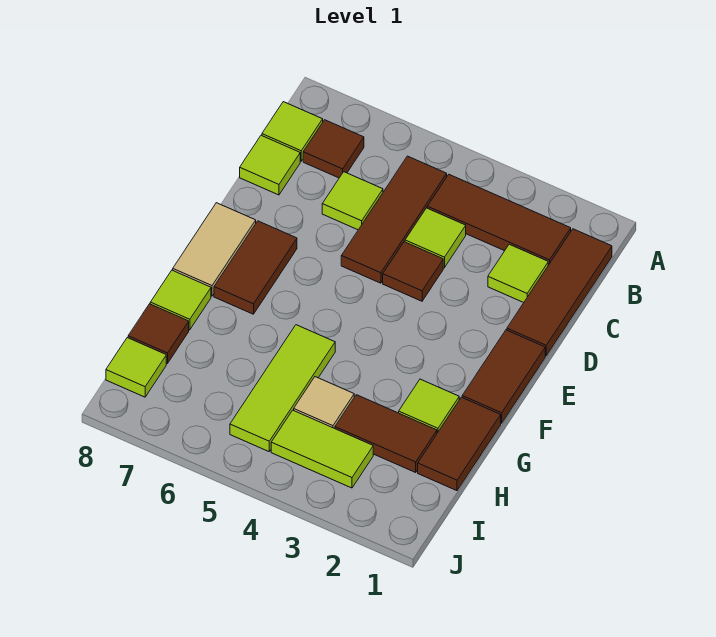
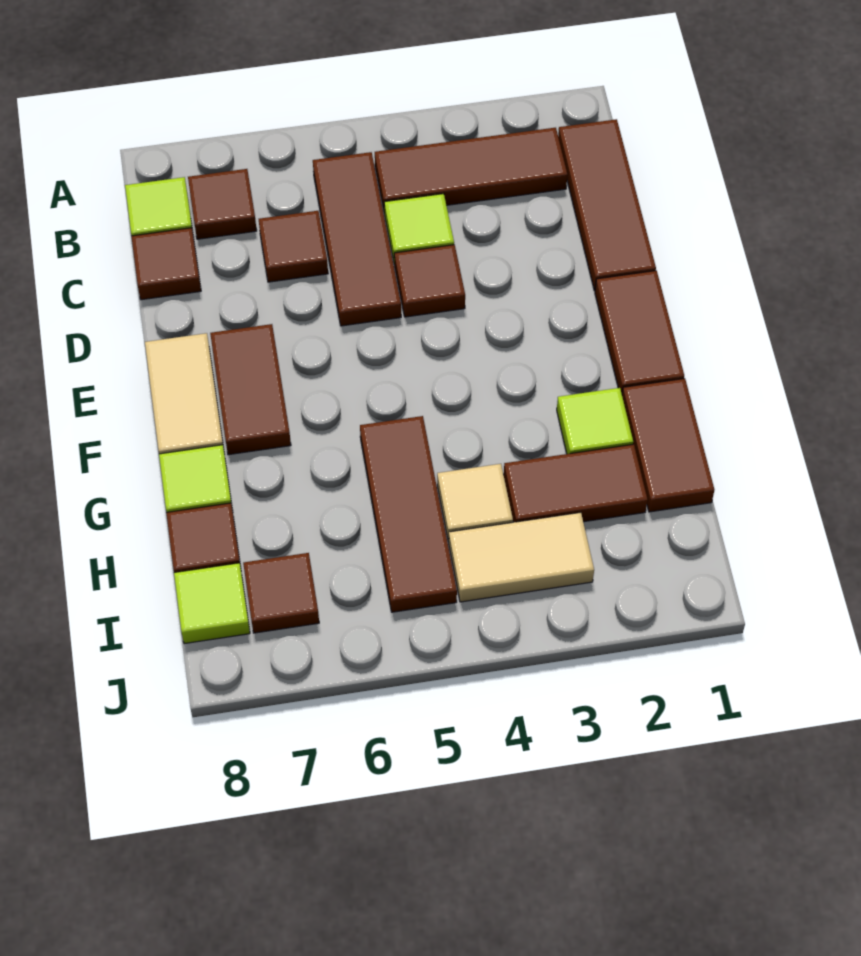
lime 1x1 tile [488,244,548,303] -> none
lime 1x1 tile [322,172,383,230] -> brown 1x1 tile [259,211,328,282]
lime 1x1 tile [240,135,300,195] -> brown 1x1 tile [131,228,201,300]
lime 1x3 tile [230,325,335,452] -> brown 1x3 tile [360,416,457,612]
lime 1x2 tile [271,410,373,488] -> tan 1x2 tile [448,513,594,602]
none -> brown 1x1 tile [243,553,319,633]

